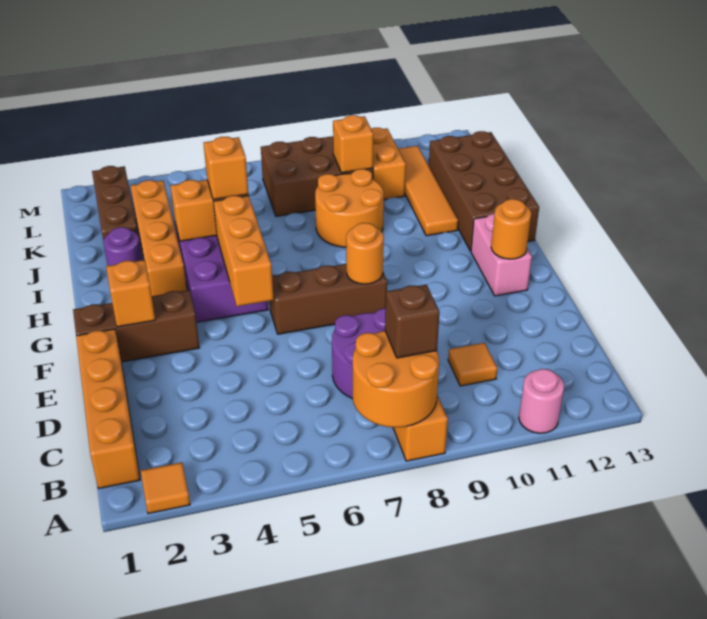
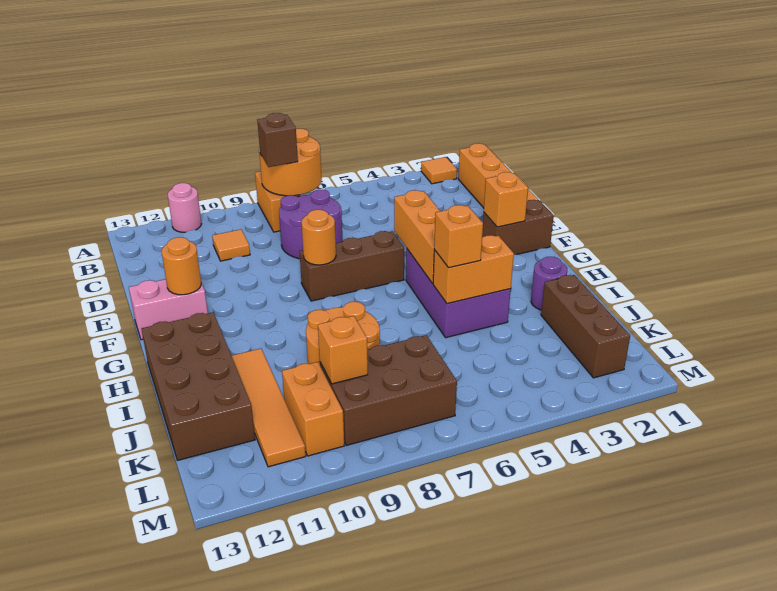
brown 1x3 brick [73,290,200,362] -> brown 1x2 brick [482,200,554,255]
pink 1x2 brick [471,214,532,296] -> pink 1x2 brick turned to [129,279,208,340]
orange 1x4 brick [131,180,187,296] -> none

